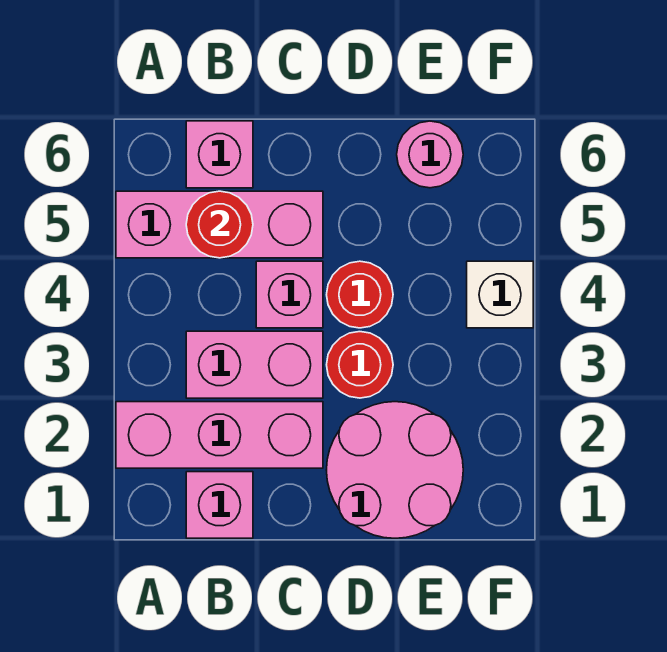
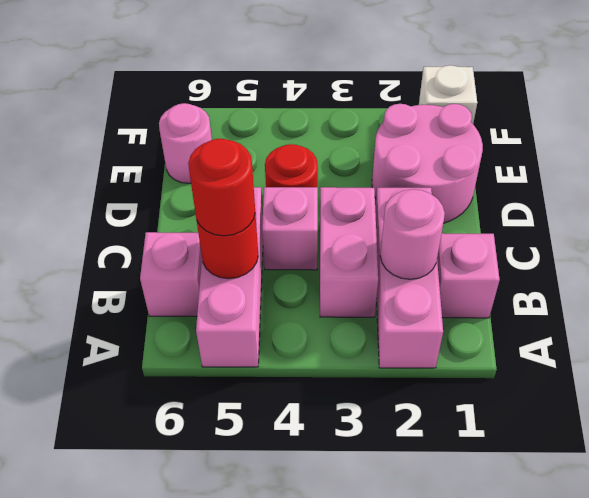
none -> pink 1x1 round brick [380,189,445,279]
red 1x1 round brick [327,332,393,398] -> red 1x1 round brick moved to [188,139,255,236]
white 1x1 brick [467,261,533,328] -> white 1x1 brick moved to [419,65,477,124]

